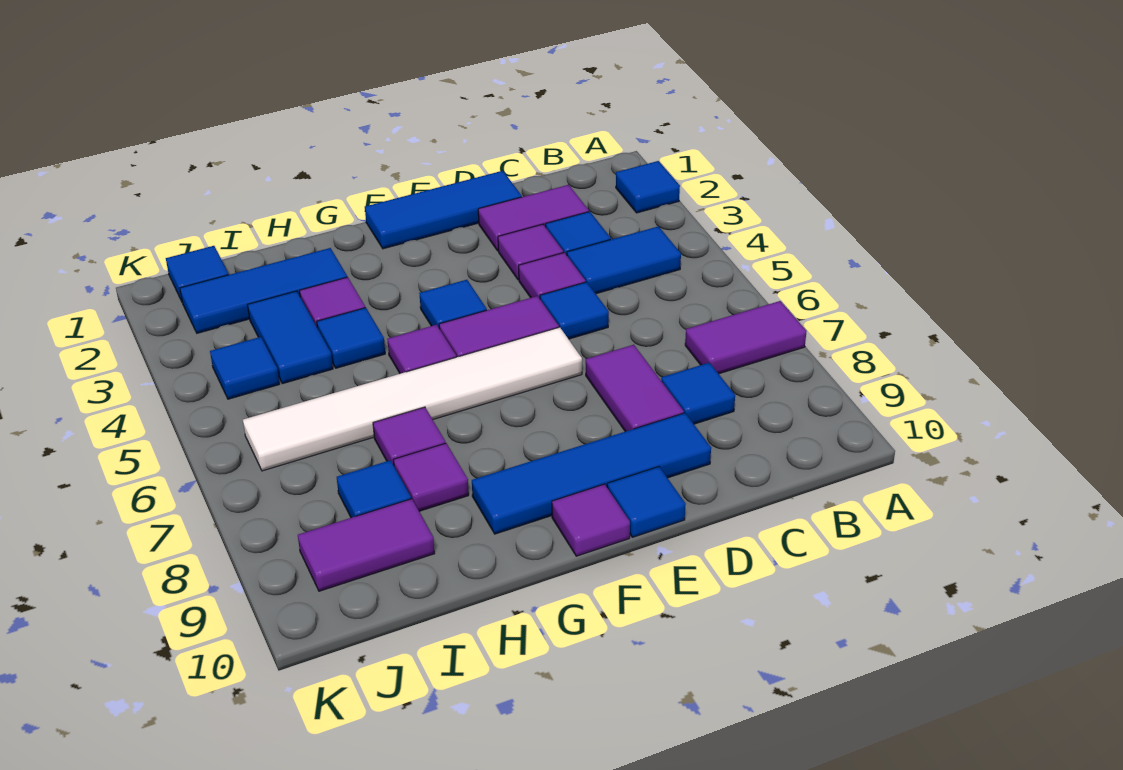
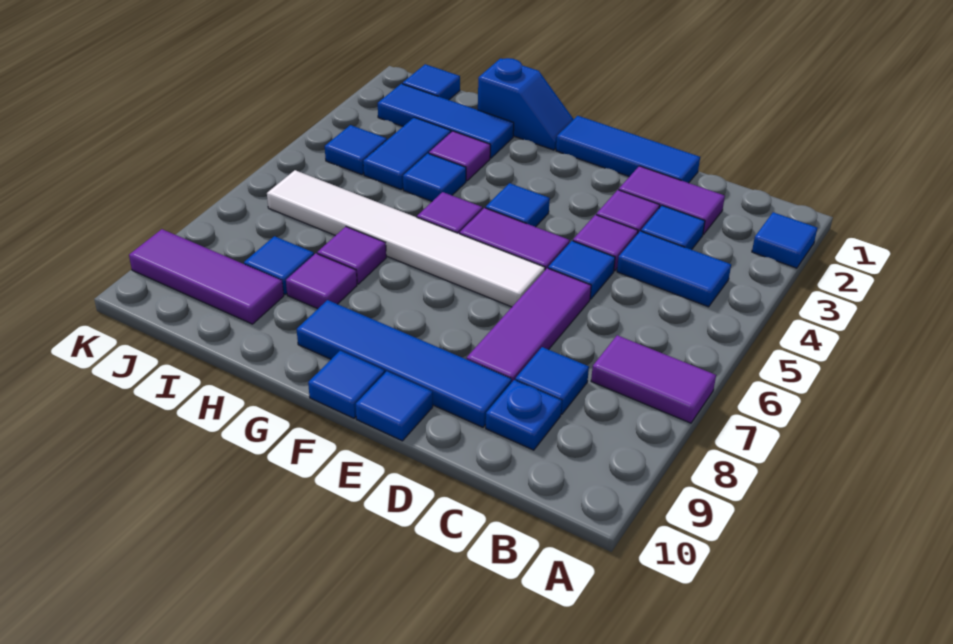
none -> blue 1x1 plate [486,380,562,450]
purple 1x2 tile [586,345,684,432] -> purple 1x3 tile [467,268,591,383]
purple 1x1 tile [552,484,630,556] -> blue 1x1 tile [308,351,385,418]
none -> blue 1x2 slope [478,58,574,150]
purple 1x2 tile [298,499,435,591] -> purple 1x3 tile [129,229,284,324]

